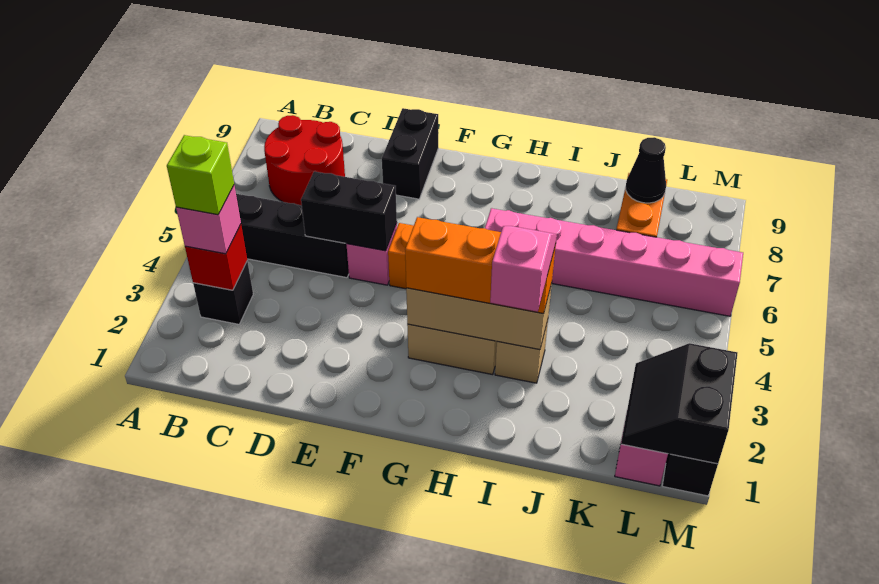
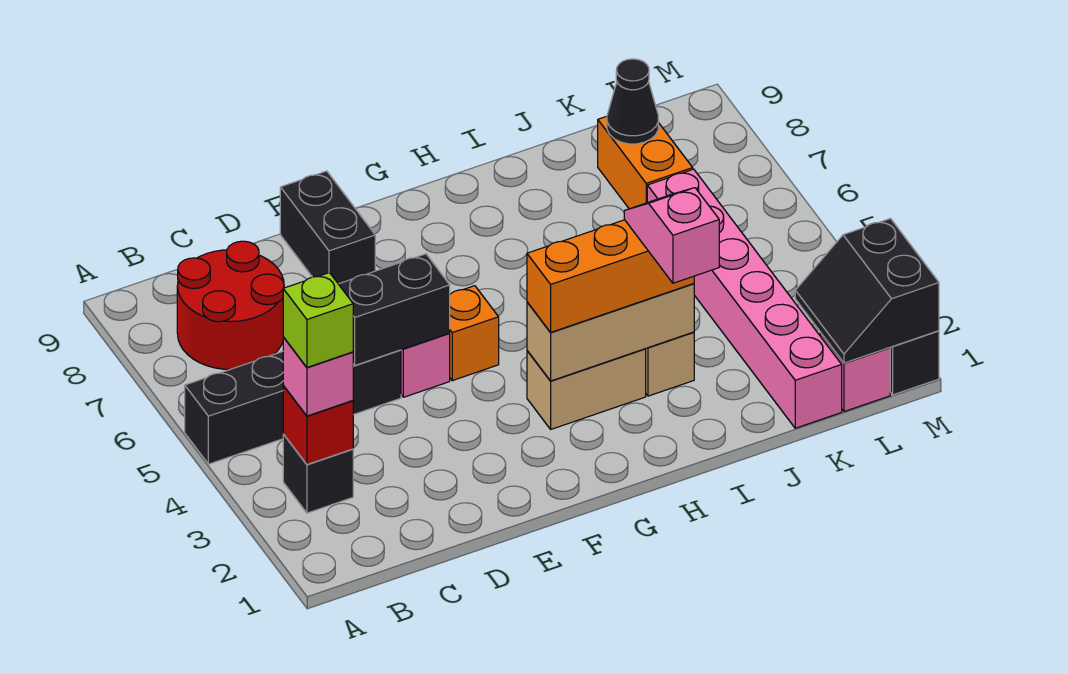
pink 1x6 brick [485,208,743,316] -> pink 1x6 brick turned to [647,169,842,428]

